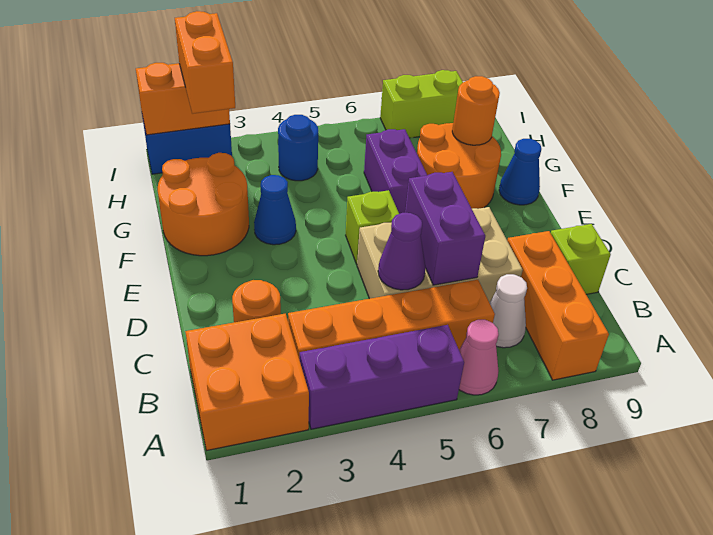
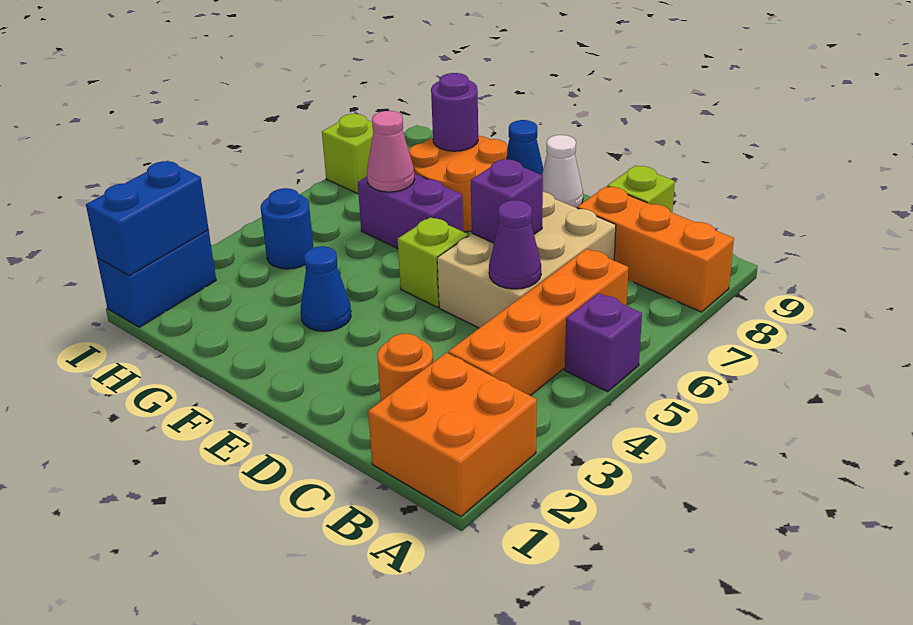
purple 1x3 brick [300,325,464,429] -> purple 1x1 brick [565,293,642,392]
pink 1x1 cone [459,320,499,395] -> pink 1x1 cone moved to [367,111,415,192]
white 1x1 cone [489,274,527,348] -> white 1x1 cone moved to [542,135,583,208]
purple 1x2 brick [405,172,485,285] -> purple 1x1 brick [470,159,543,243]
orange 2x2 round brick [158,153,249,256] -> none
orange 1x1 round brick [452,76,500,145] -> purple 1x1 round brick [431,73,478,151]
orange 1x2 brick [175,11,235,114] -> none
orange 1x2 brick [136,63,230,135] -> blue 1x2 brick [86,161,209,276]
lime 1x2 brick [380,70,463,138] -> lime 1x1 brick [322,114,374,194]

